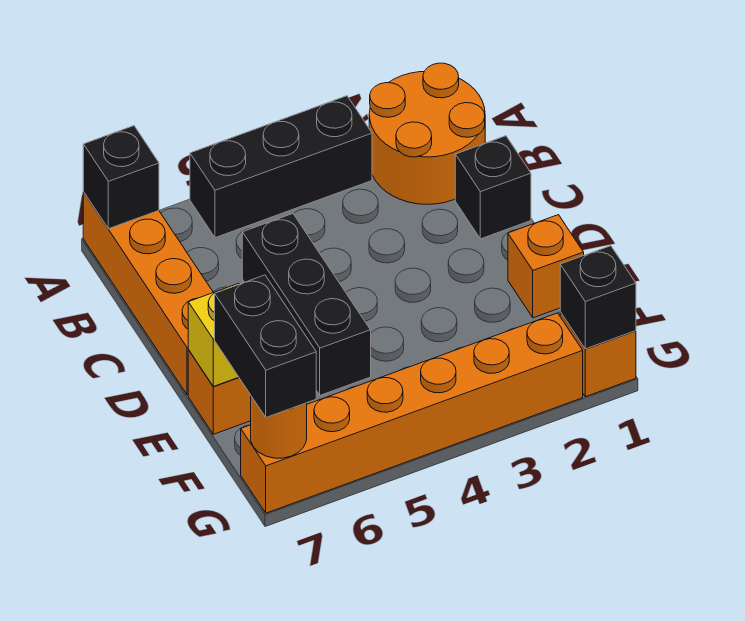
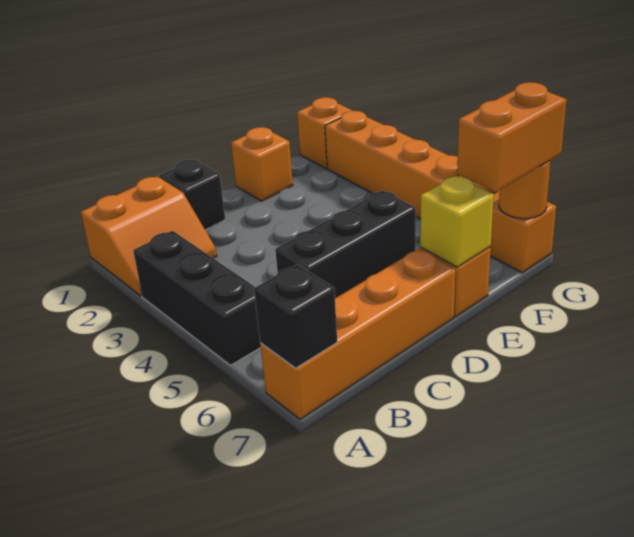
orange 2x2 round brick [369,63,485,204] -> orange 2x2 slope [81,176,217,296]
black 1x2 brick [215,275,316,417] -> orange 1x2 brick [457,82,567,192]
black 1x1 brick [560,246,636,349] -> none

